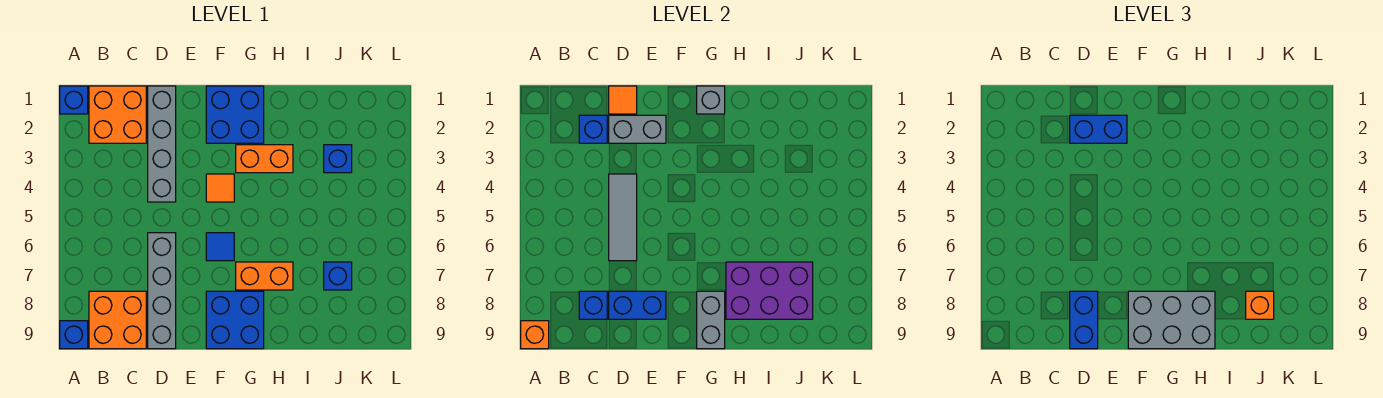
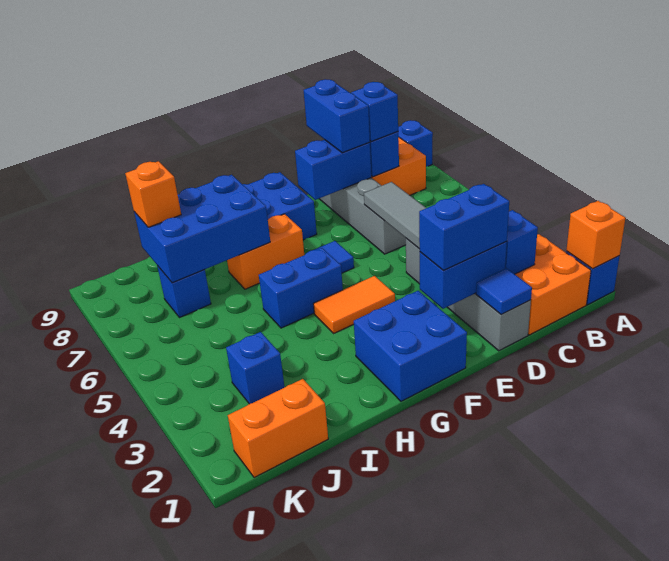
orange 1x1 brick [521,321,549,349] -> orange 1x1 brick moved to [566,201,625,269]
none -> blue 1x1 brick [351,82,398,142]
orange 1x1 tile [609,86,637,114] -> blue 1x1 tile [476,268,532,315]
grey 1x2 brick [609,115,666,143] -> blue 1x2 brick [420,241,507,309]
orange 1x1 tile [206,174,234,202] -> orange 1x2 tile [313,276,395,333]
grey 2x3 brick [1128,291,1215,349] -> none
grey 1x1 brick [697,86,725,114] -> none
orange 1x2 brick [236,145,293,173] -> orange 1x2 brick moved to [228,379,328,478]
none -> blue 1x2 brick [259,248,343,328]
grey 1x2 brick [697,291,725,349] -> none
purple 2x3 brick [726,262,813,319] -> blue 2x3 brick [134,175,270,283]

